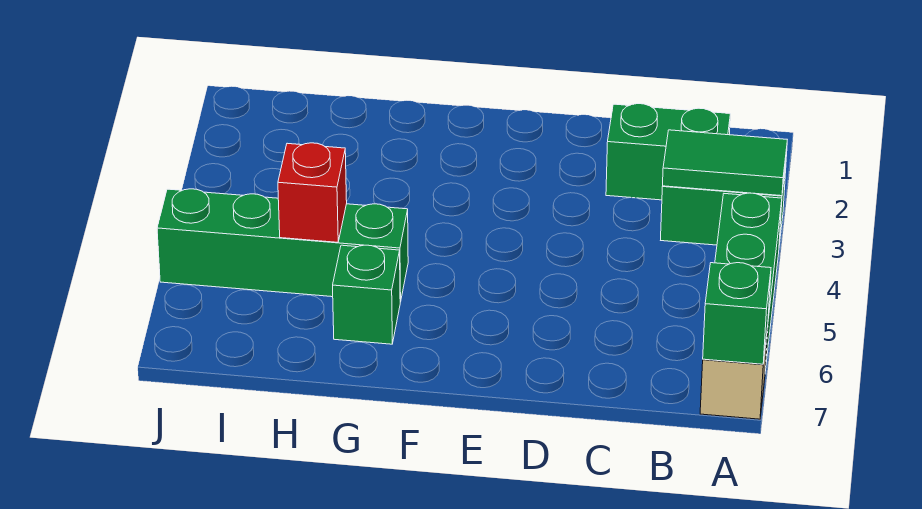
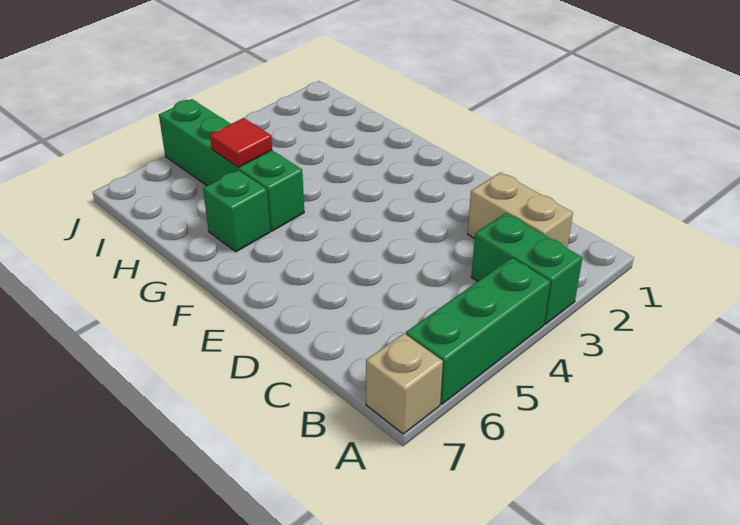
green 1x2 tile [663,130,787,196] -> none
green 1x1 brick [703,263,771,364] -> none
green 1x2 brick [606,104,730,200] -> tan 1x2 brick [468,172,573,248]
red 1x1 brick [278,143,347,242] -> red 1x1 tile [210,118,272,167]

